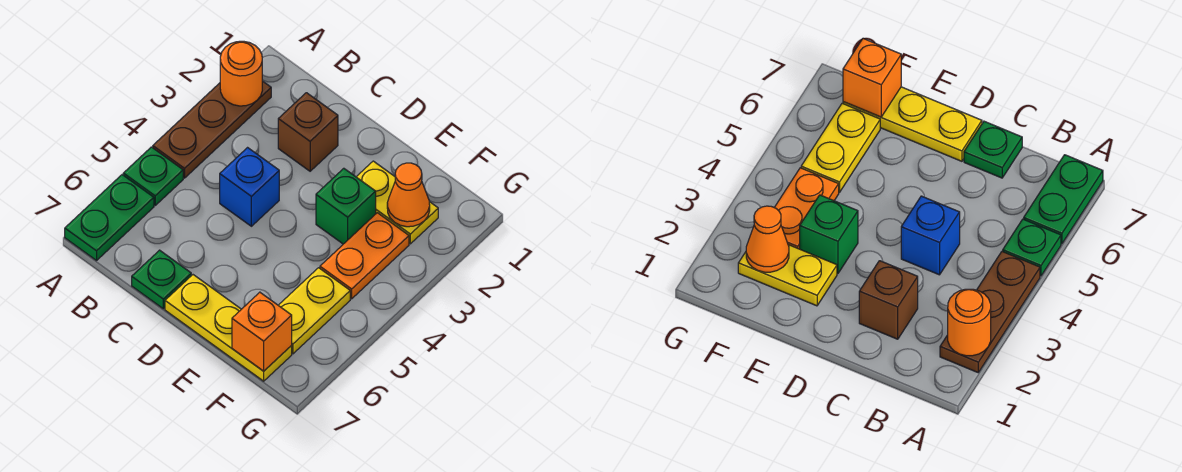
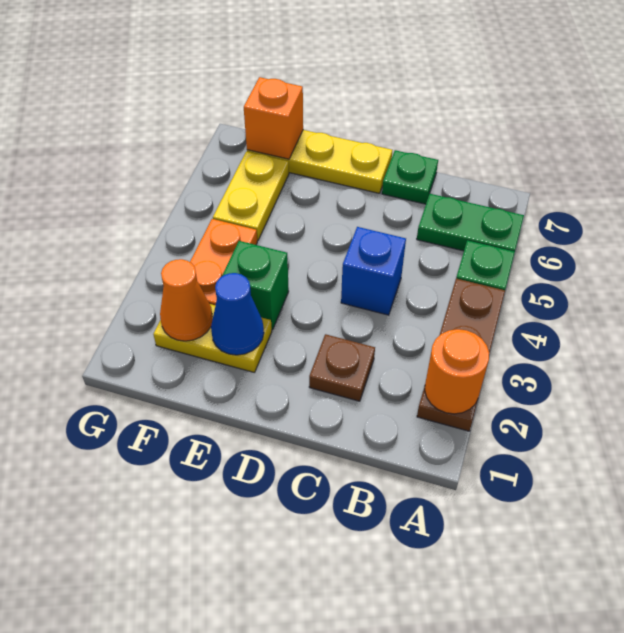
green 1x2 plate [65,175,154,261] -> green 1x2 plate turned to [417,194,524,252]
brown 1x1 brick [278,93,338,171] -> brown 1x1 plate [309,334,375,401]
none -> blue 1x1 cone [211,273,264,355]

